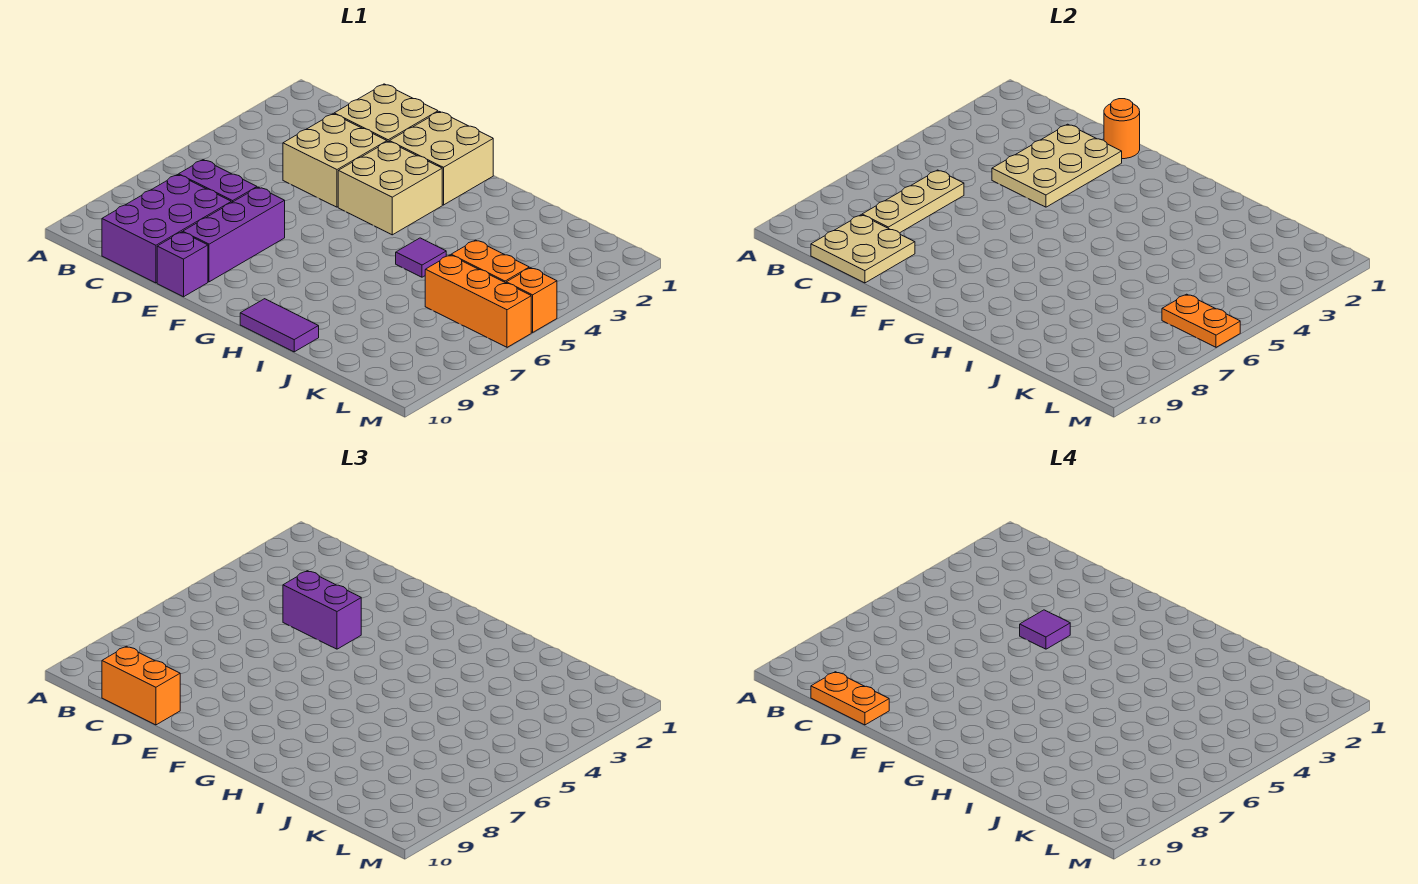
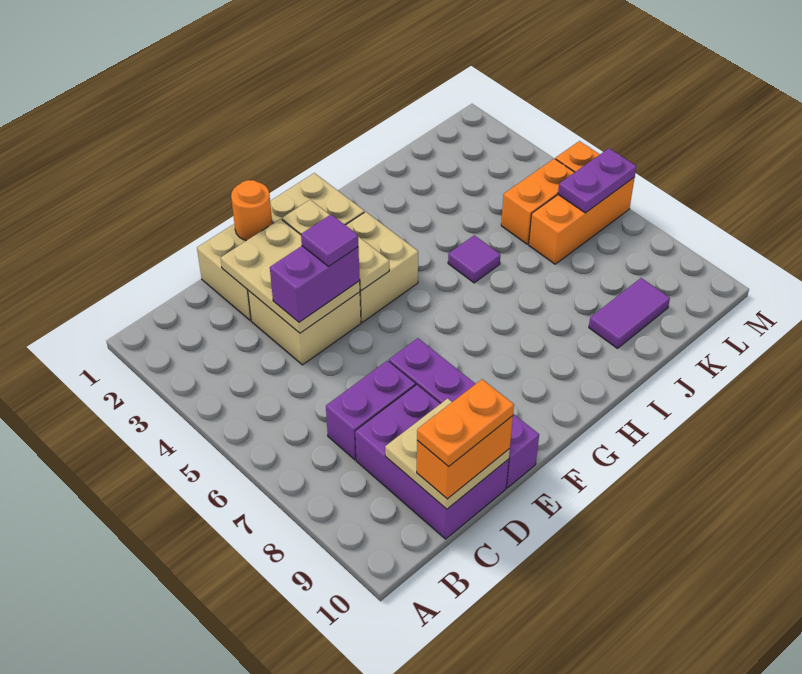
tan 1x3 plate [862,170,964,233] -> tan 1x3 plate moved to [282,200,389,291]
purple 1x2 tile [240,299,319,352] -> purple 1x2 tile moved to [589,278,670,348]
orange 1x2 plate [1162,294,1240,347] -> purple 1x2 plate [558,148,636,213]

